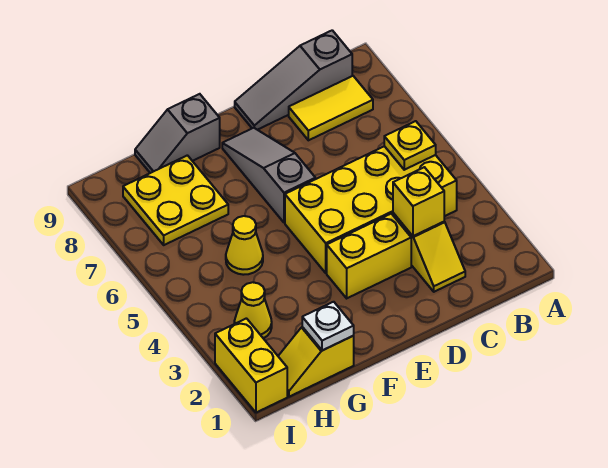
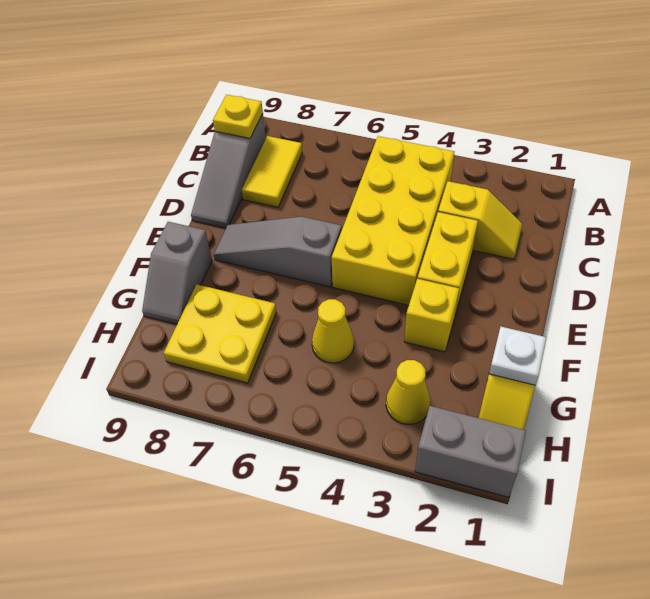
yellow 1x1 plate [384,121,436,170] -> yellow 1x1 plate moved to [213,95,263,138]
yellow 1x1 brick [393,167,444,236] -> yellow 1x1 brick moved to [404,279,459,352]
yellow 1x2 brick [215,318,287,413] -> grey 1x2 brick [415,406,526,497]

